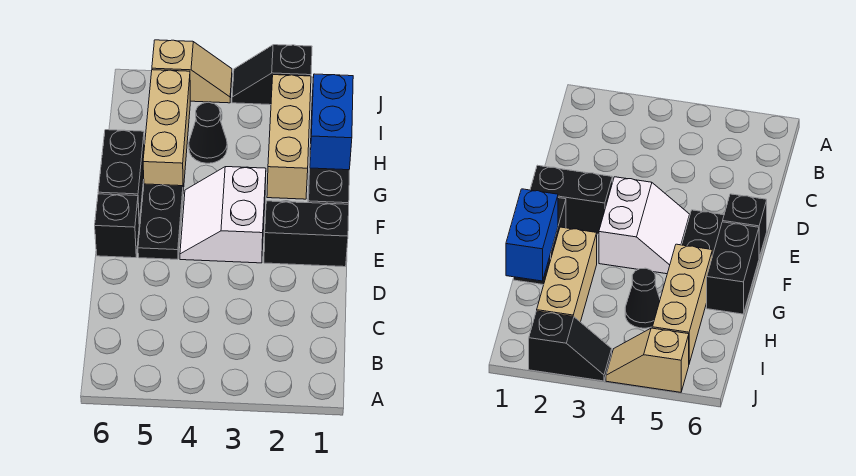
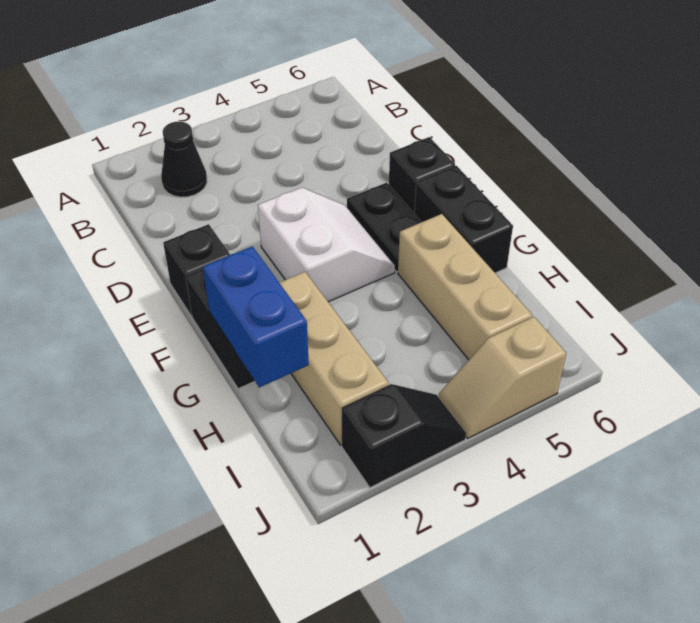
black 1x2 brick [264,201,349,267] -> black 1x1 brick [163,224,230,316]
black 1x1 cone [189,102,227,163] -> black 1x1 cone moved to [161,122,207,197]

